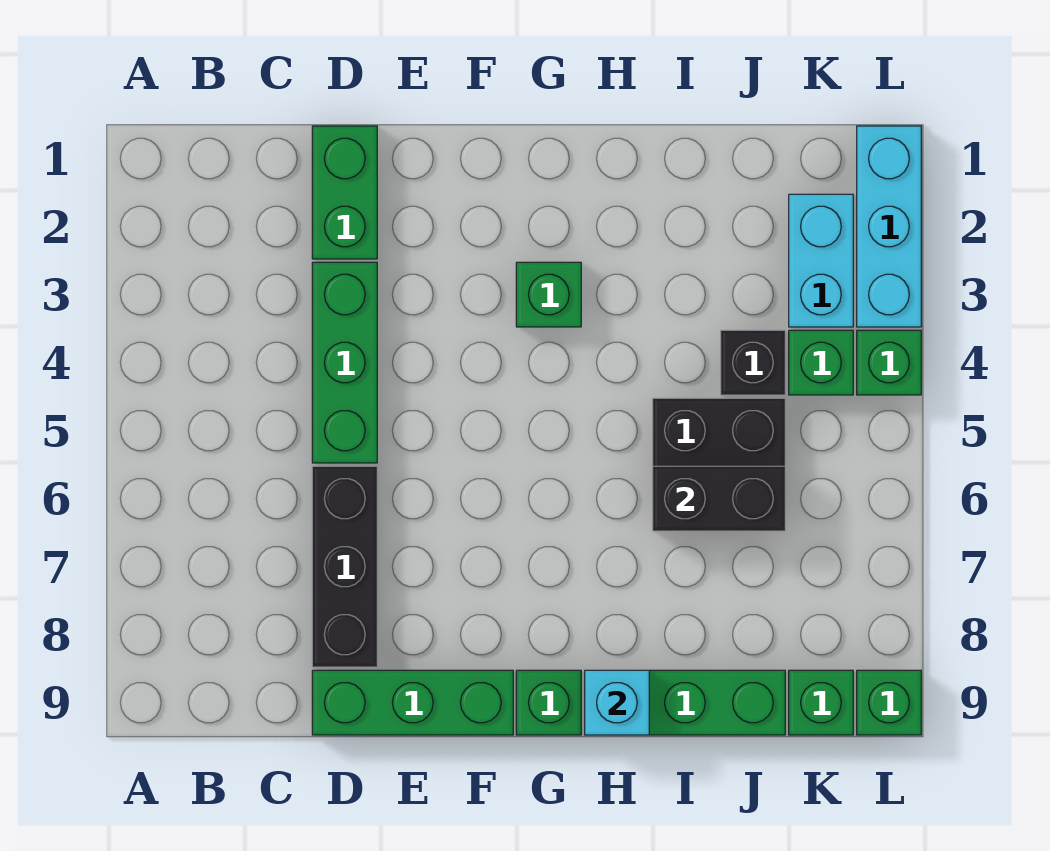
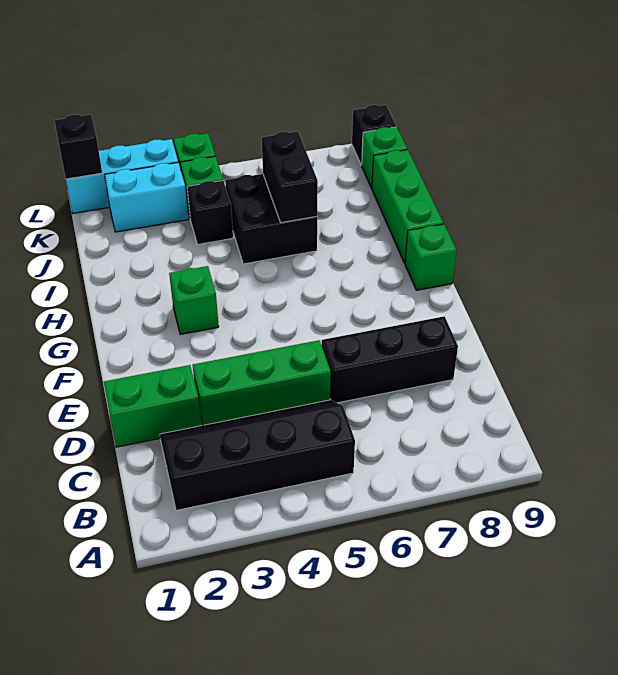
none -> black 2x4 slope [160,400,355,510]
green 1x3 brick [312,670,513,735] -> none
cyan 1x1 brick [585,670,649,735] -> none
none -> black 1x1 brick [54,115,102,179]
green 1x1 brick [857,670,921,735] -> black 1x1 brick [352,105,396,165]

